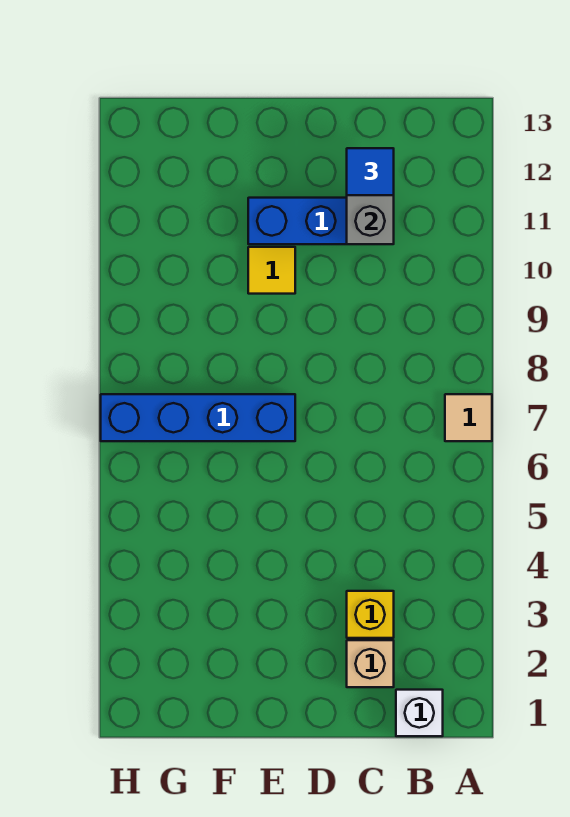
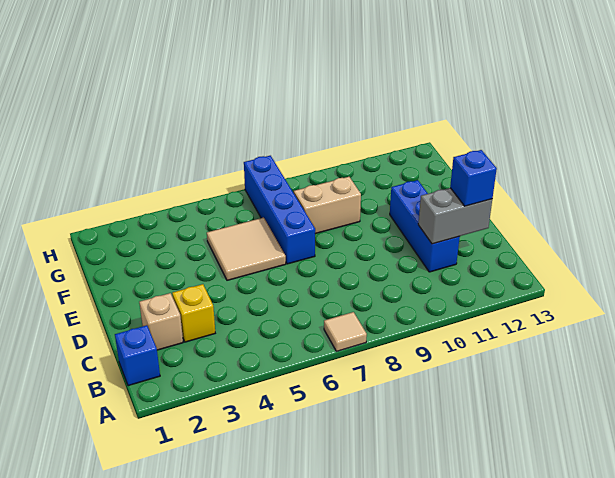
white 1x1 brick [396,690,443,736] -> blue 1x1 brick [115,325,160,386]
blue 1x1 tile [347,148,394,195] -> blue 1x1 brick [450,150,497,206]
none -> tan 2x2 tile [207,218,286,280]
yellow 1x1 tile [248,247,295,294] -> none
none -> tan 1x2 brick [294,177,361,234]

